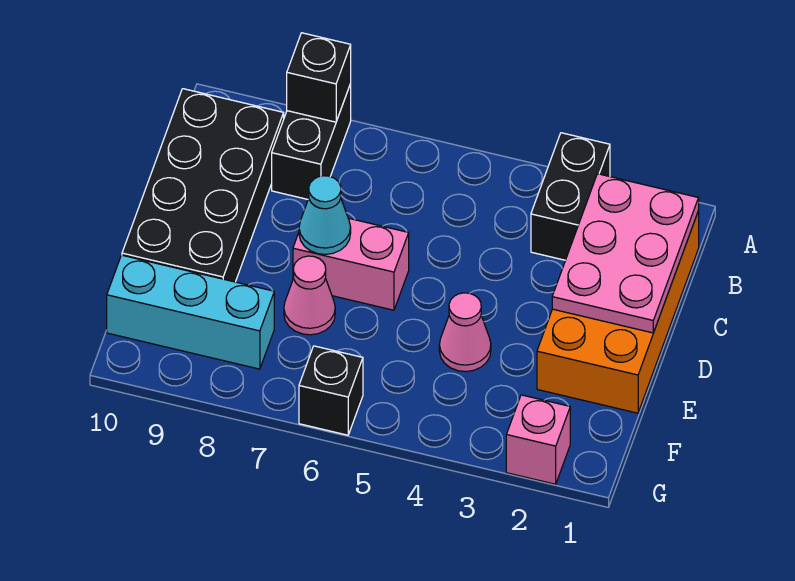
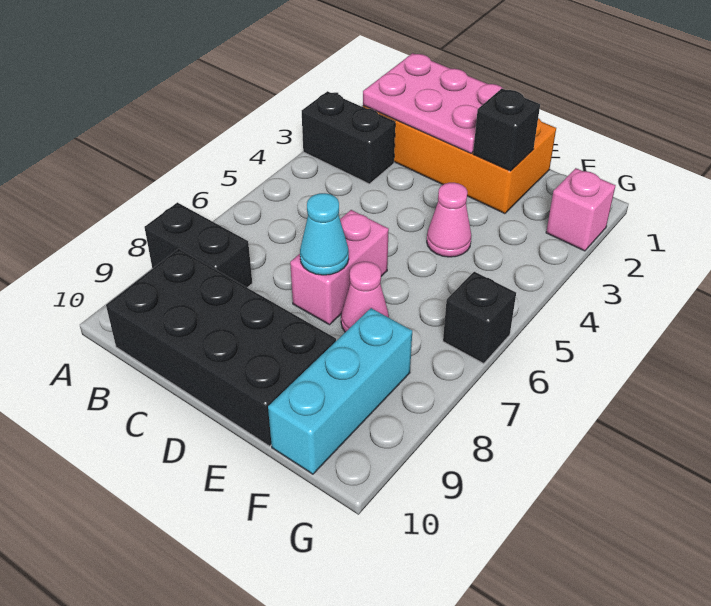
black 1x1 brick [287,33,351,122] -> black 1x1 brick moved to [473,88,540,171]

